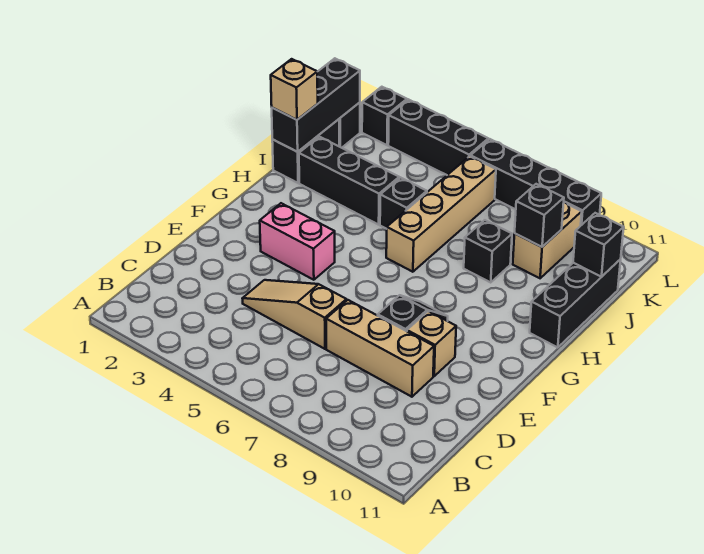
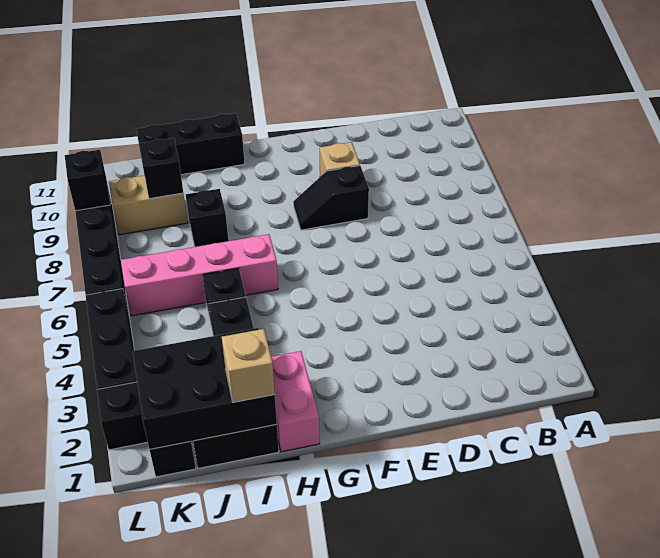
tan 1x3 slope [242,280,346,349] -> none
tan 1x3 brick [326,300,434,397] -> none
pink 1x2 brick [260,203,335,280] -> pink 1x2 brick moved to [271,351,320,452]
tan 1x4 brick [386,156,496,272] -> pink 1x4 brick [121,234,278,316]
black 1x3 brick [272,58,360,152] -> black 2x3 brick [132,328,277,449]
black 1x1 brick [573,213,624,277] -> black 1x1 brick moved to [65,150,110,211]

